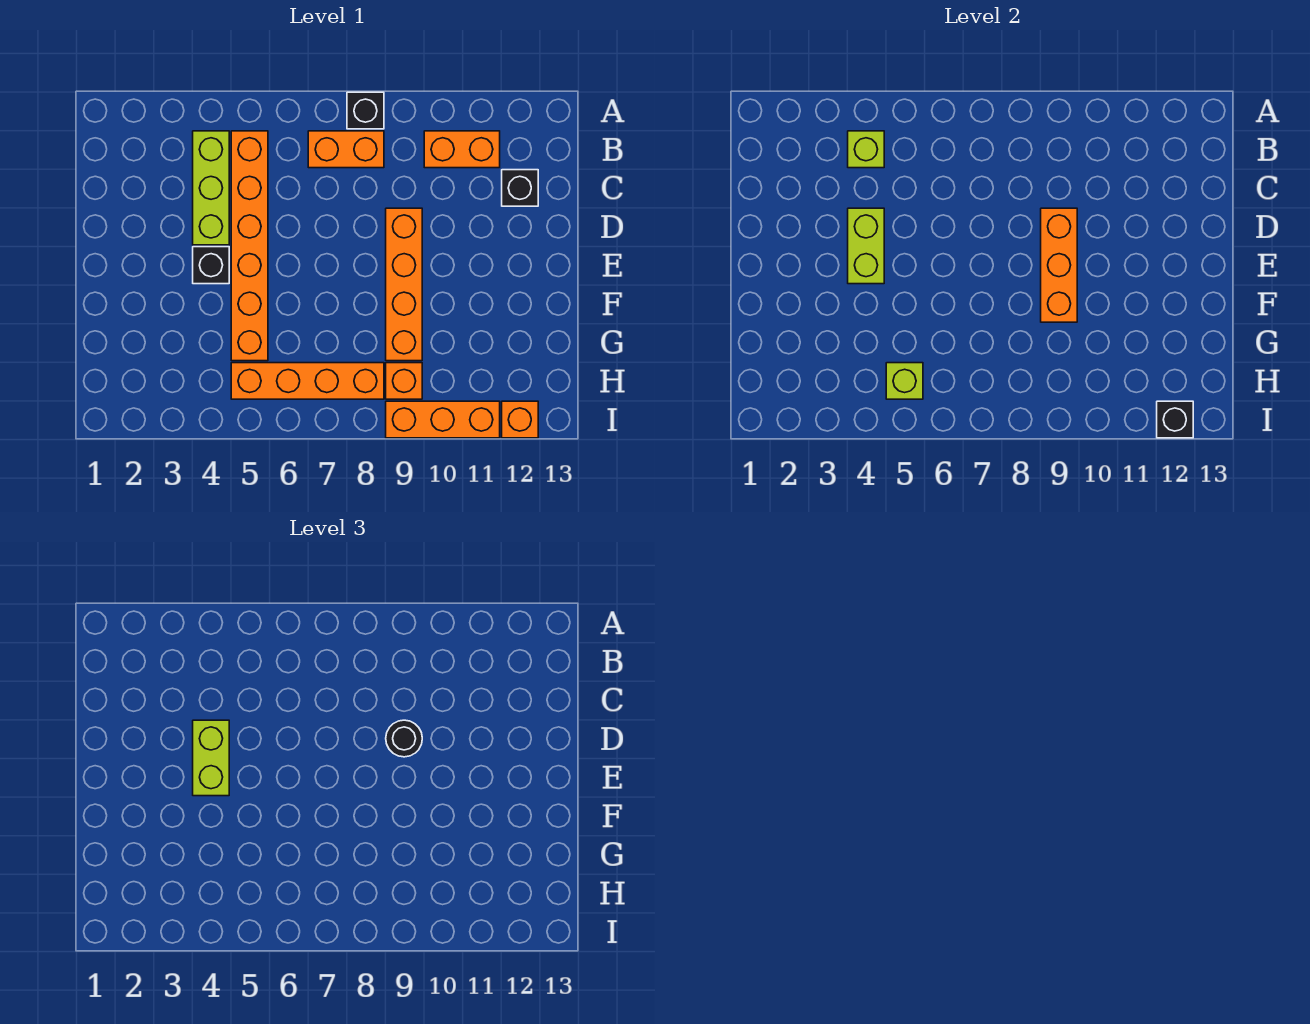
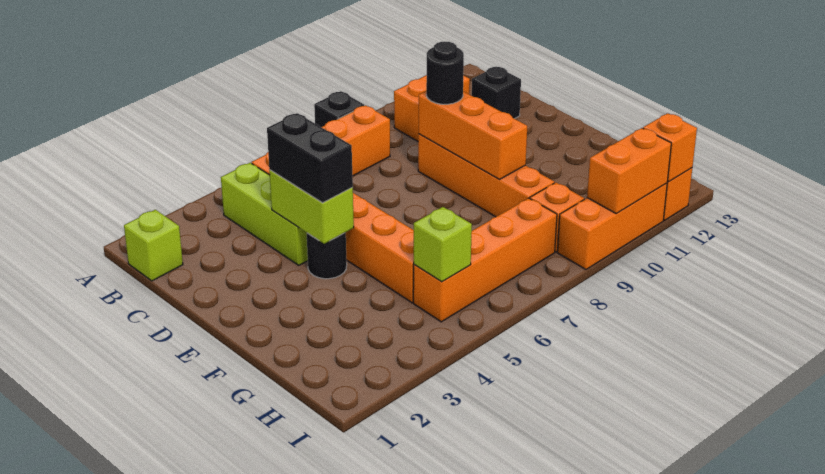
lime 1x1 brick [848,131,884,168] -> lime 1x1 brick moved to [124,210,183,281]
lime 1x2 brick [193,720,229,796] -> black 1x2 brick [267,113,353,203]
black 1x1 brick [193,247,229,284] -> black 1x1 round brick [307,232,347,279]
none -> orange 1x2 brick [587,128,671,214]
black 1x1 brick [1157,401,1193,438] -> orange 1x1 brick [643,113,697,182]

